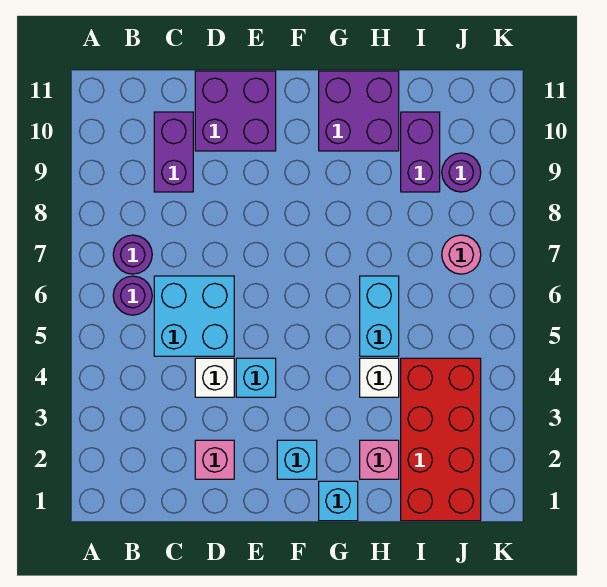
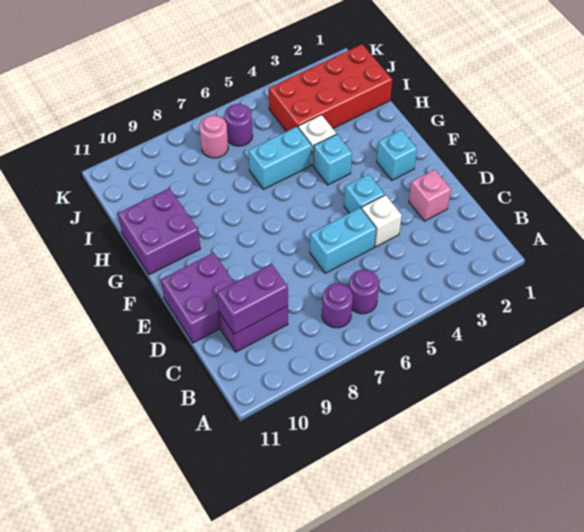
cyan 2x2 brick [154,276,234,356] -> cyan 1x2 brick [310,208,376,273]
cyan 1x1 brick [319,481,358,521] -> cyan 1x1 brick moved to [313,134,352,185]
pink 1x1 brick [360,440,399,479] -> none
purple 1x2 brick [401,112,440,192] -> purple 1x2 brick moved to [217,264,288,334]
purple 1x1 round brick [442,153,481,192] -> purple 1x1 round brick moved to [225,104,253,146]

